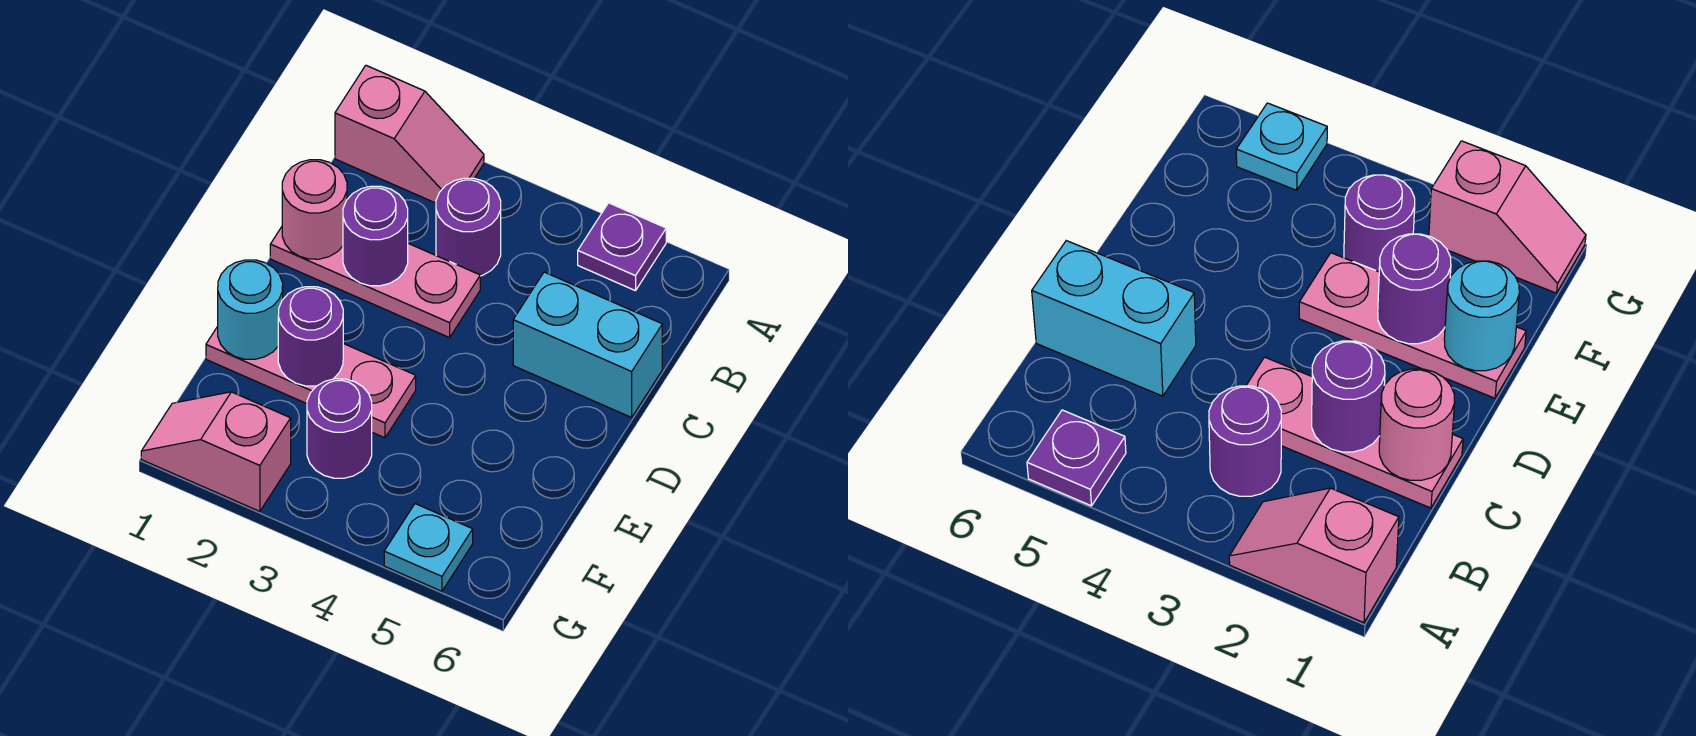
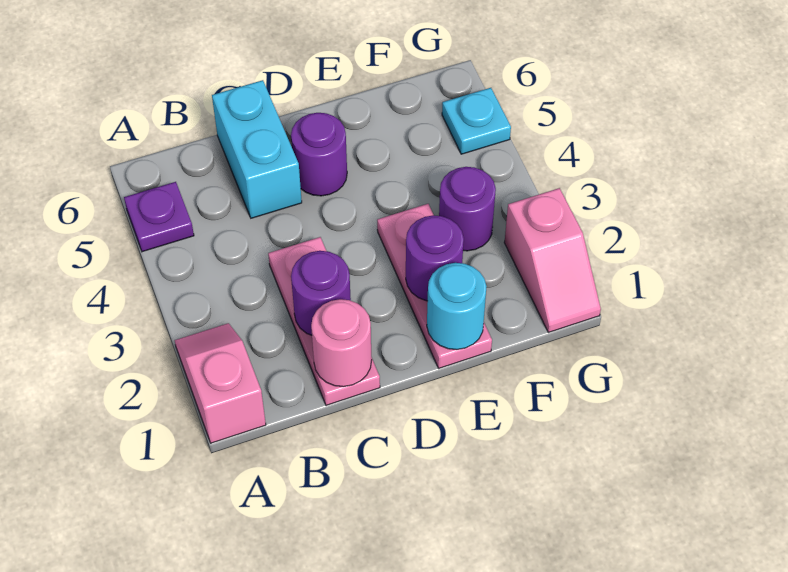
purple 1x1 round brick [436,178,501,276] -> purple 1x1 round brick moved to [291,113,347,196]

